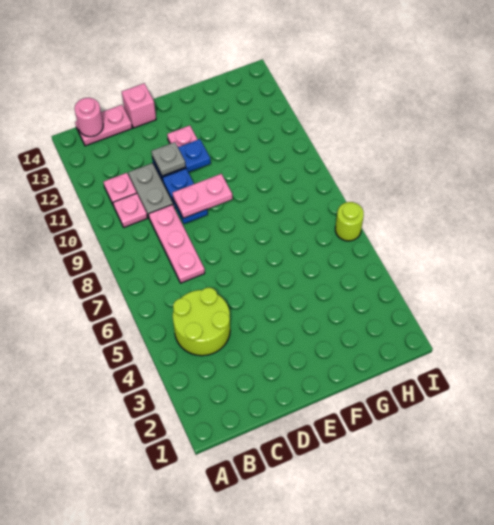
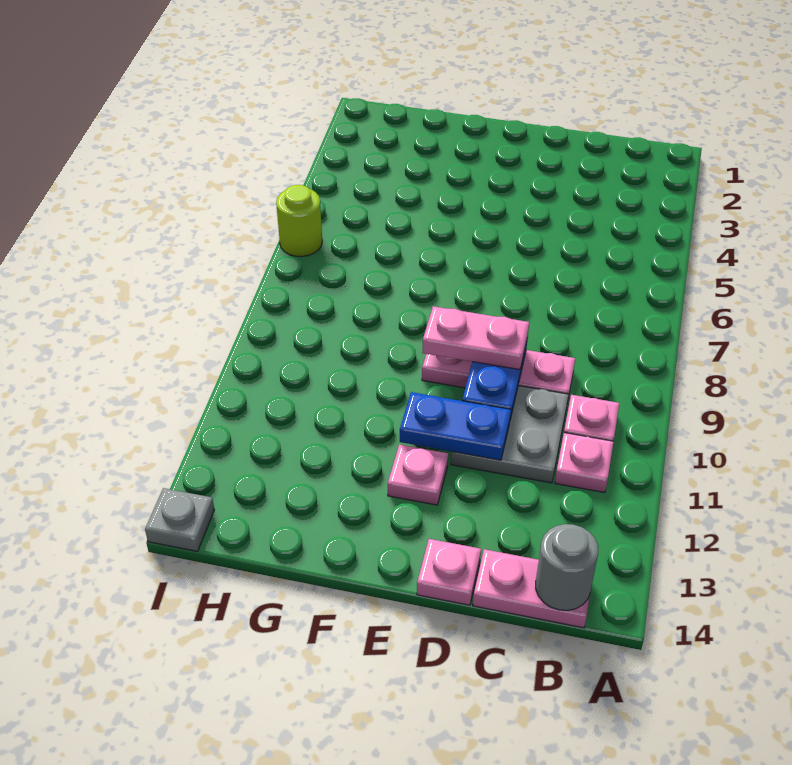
lime 2x2 round brick [173,287,230,356] -> none
pink 1x1 round brick [74,98,103,137] -> grey 1x1 round brick [536,524,598,610]
pink 1x3 plate [149,205,205,283] -> pink 1x3 plate turned to [422,350,575,397]
grey 1x1 plate [151,142,186,176] -> grey 1x1 plate moved to [145,488,214,551]
pink 1x1 brick [122,83,156,128] -> pink 1x1 plate [417,539,481,605]

